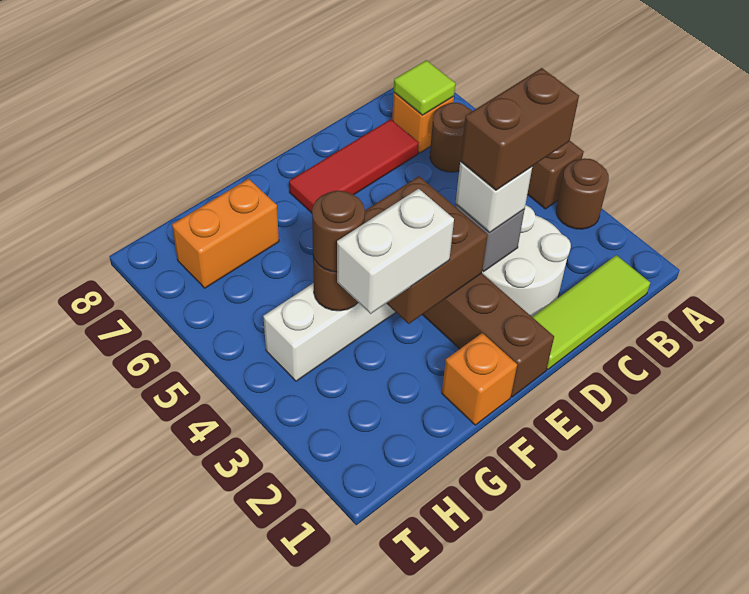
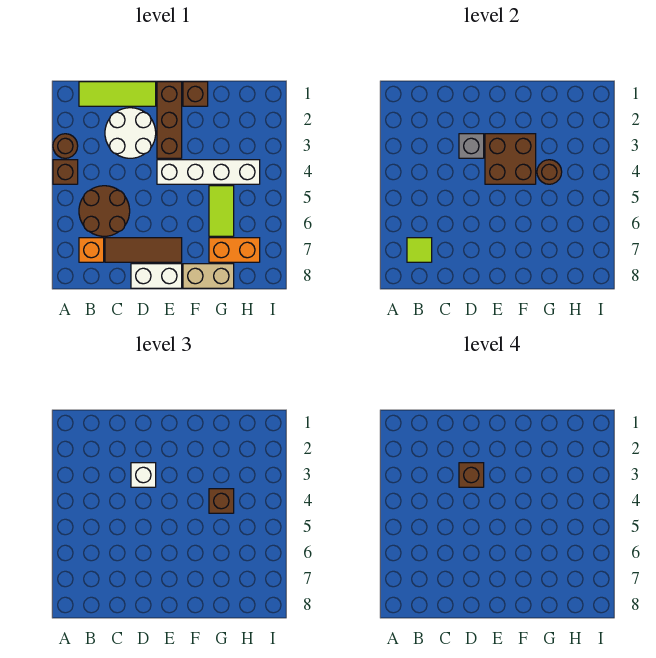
brown 1x1 round brick [430,102,472,172] -> brown 2x2 round brick [79,186,130,236]
brown 1x2 brick [460,68,579,190] -> brown 1x1 brick [459,463,484,487]
red 1x3 tile [289,119,419,213] -> brown 1x3 tile [105,238,182,262]
orange 1x1 brick [442,333,517,425] -> brown 1x1 brick [183,82,208,106]
white 1x2 brick [337,189,454,314] -> white 1x2 brick moved to [131,264,182,288]
none -> tan 1x2 brick [183,264,234,288]
brown 1x1 round brick [312,191,365,272] -> brown 1x1 brick [209,489,234,513]
none -> lime 1x2 tile [209,186,234,236]

